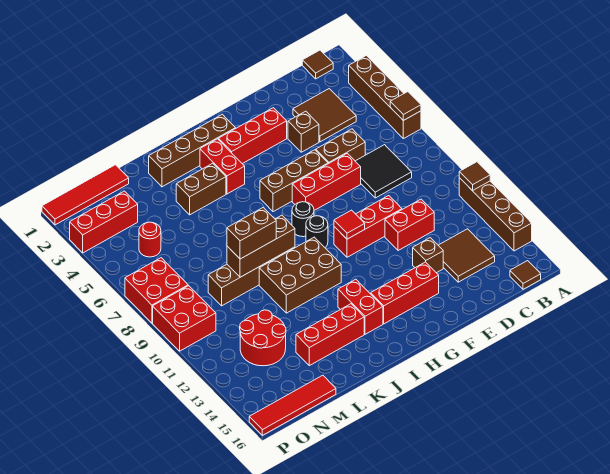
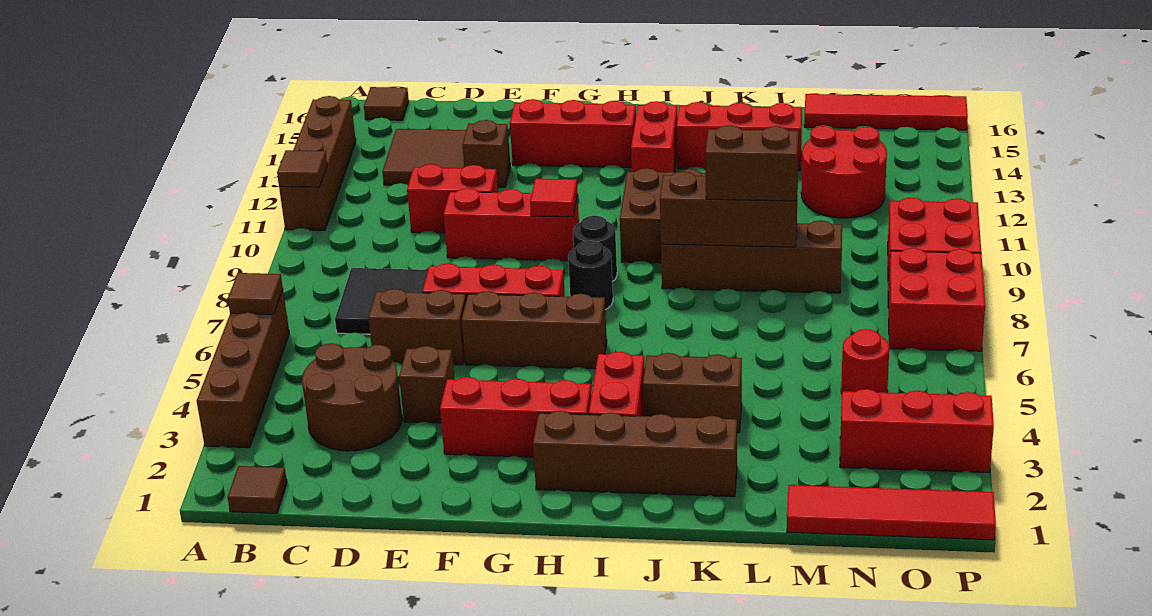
brown 2x2 tile [293,89,356,142] -> brown 2x2 round brick [302,343,402,451]

